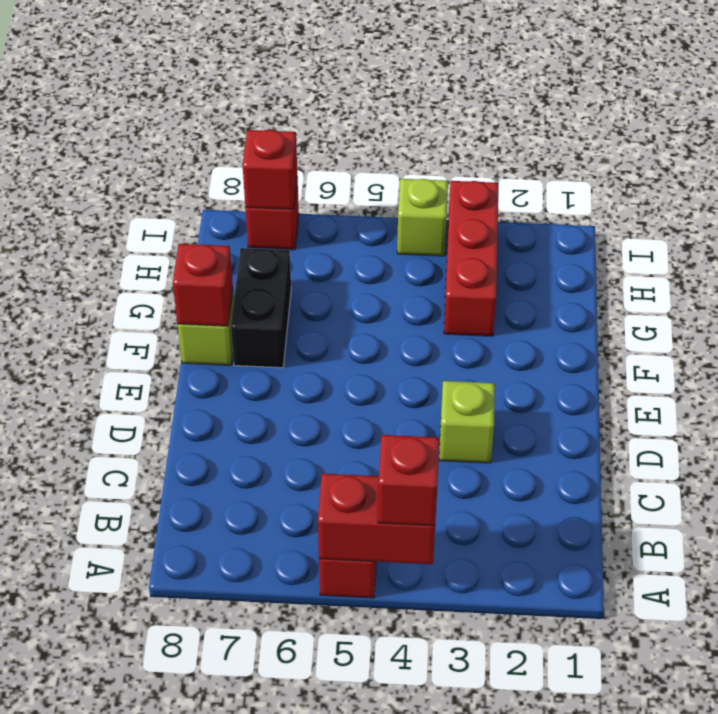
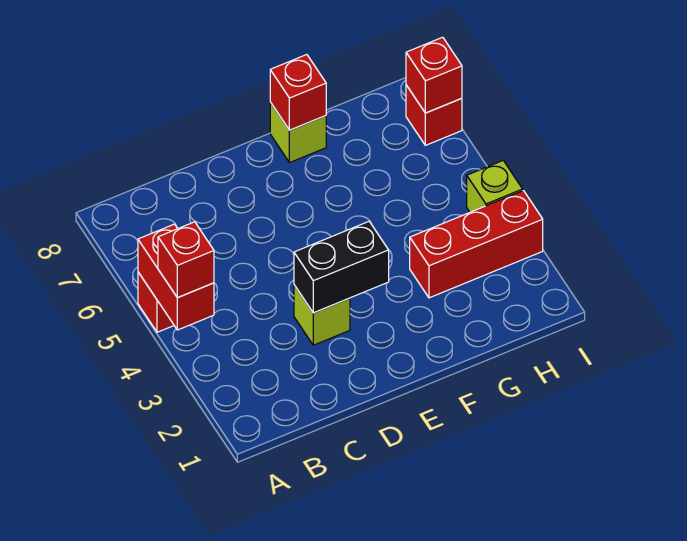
black 1x2 brick [231,248,291,368] -> black 1x2 brick moved to [294,222,389,313]

